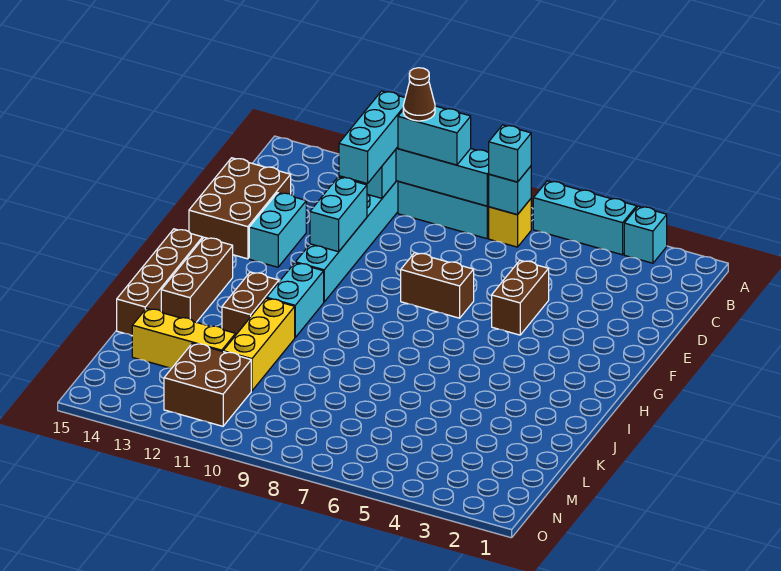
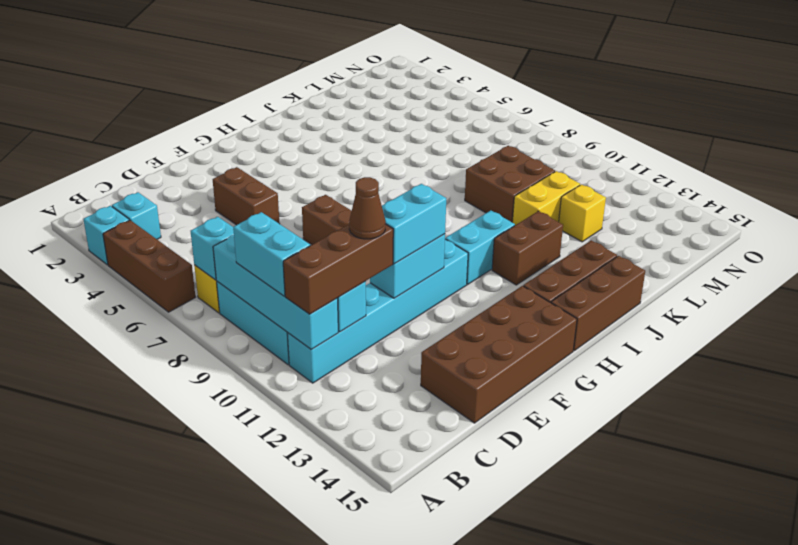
cyan 1x3 brick [533,181,637,255] -> brown 1x3 brick [103,220,195,312]
cyan 1x1 brick [489,125,531,182] -> cyan 1x1 brick moved to [112,192,161,239]
brown 1x1 cone [403,68,435,121] -> brown 1x1 cone moved to [349,177,386,239]
cyan 1x3 brick [339,91,405,184] -> brown 1x3 brick [283,224,393,314]
brown 2x3 brick [189,158,291,259] -> brown 2x4 brick [421,286,577,423]
brown 1x2 brick [492,261,549,335] -> brown 1x2 brick turned to [213,167,280,225]
cyan 1x2 brick [249,193,306,267] -> cyan 1x2 brick moved to [382,184,446,264]
brown 1x4 brick [117,229,203,335] -> brown 1x3 brick [551,256,645,351]
yellow 1x3 brick [223,298,295,391] -> yellow 1x2 brick [512,171,580,225]
yellow 1x3 brick [132,308,236,368] -> yellow 1x1 brick [559,185,606,242]
brown 2x2 brick [164,343,251,426] -> brown 2x2 brick moved to [465,146,555,222]

